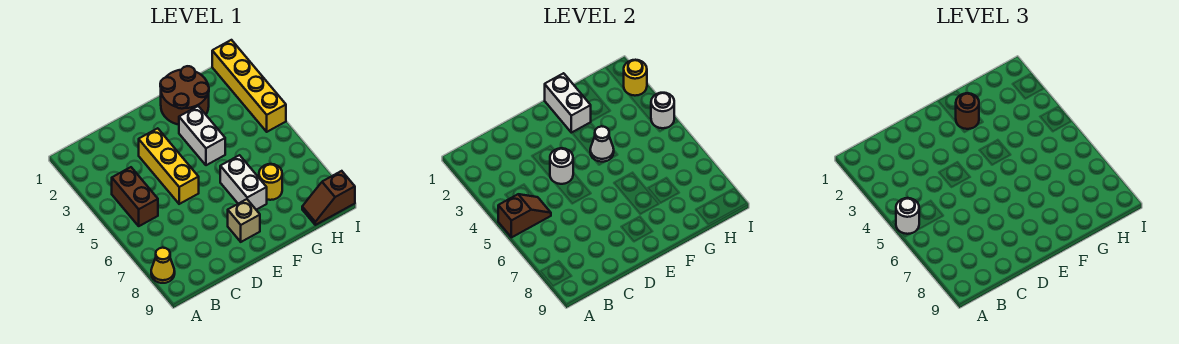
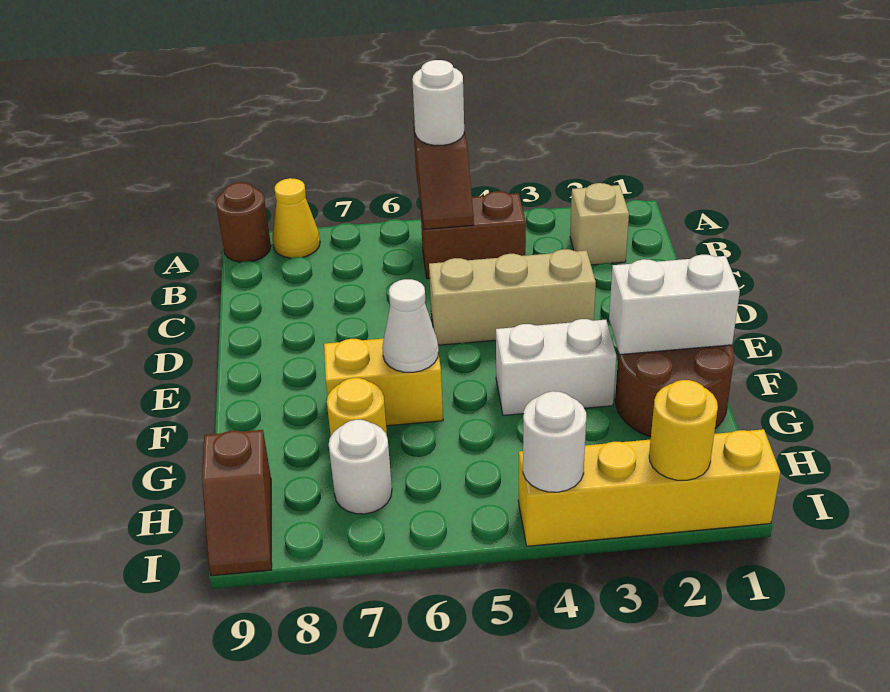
yellow 1x3 brick [139,128,199,204] -> tan 1x3 brick [429,249,596,345]
white 1x1 round brick [550,148,573,184] -> white 1x1 round brick moved to [329,420,392,514]
tan 1x1 brick [228,199,260,242] -> tan 1x1 brick moved to [570,183,629,265]
brown 1x1 round brick [956,93,979,129] -> brown 1x1 round brick moved to [216,182,271,262]
white 1x1 cone [590,126,614,162] -> white 1x1 cone moved to [382,279,438,372]
white 1x2 brick [220,155,267,210] -> yellow 1x2 brick [324,334,443,426]
brown 1x2 slope [302,171,355,225] -> brown 1x2 slope turned to [202,430,272,576]

